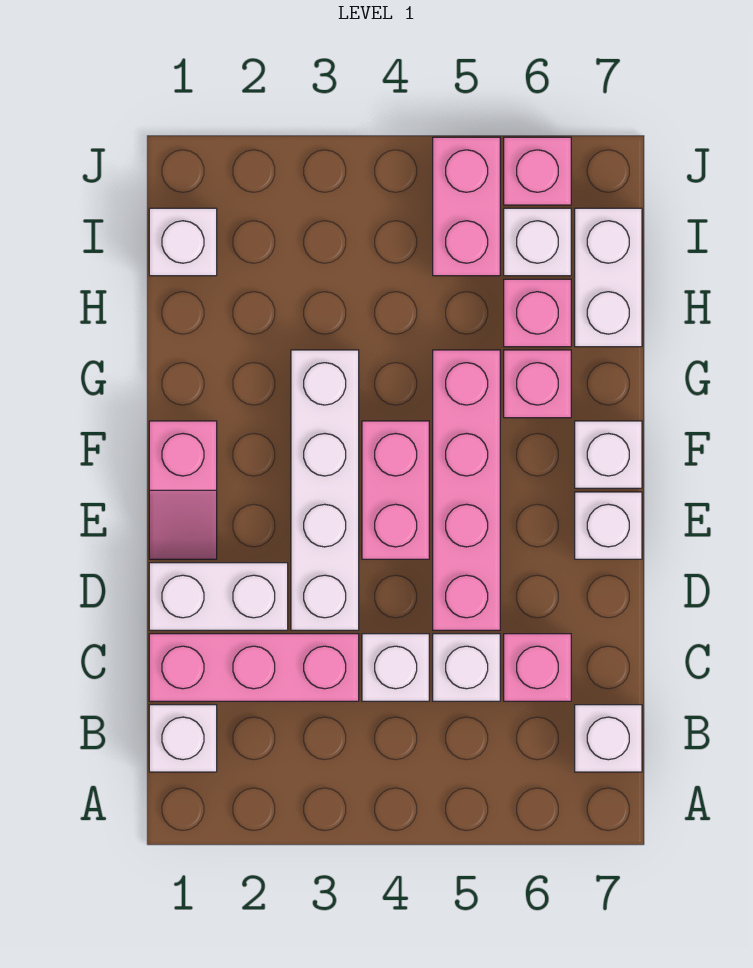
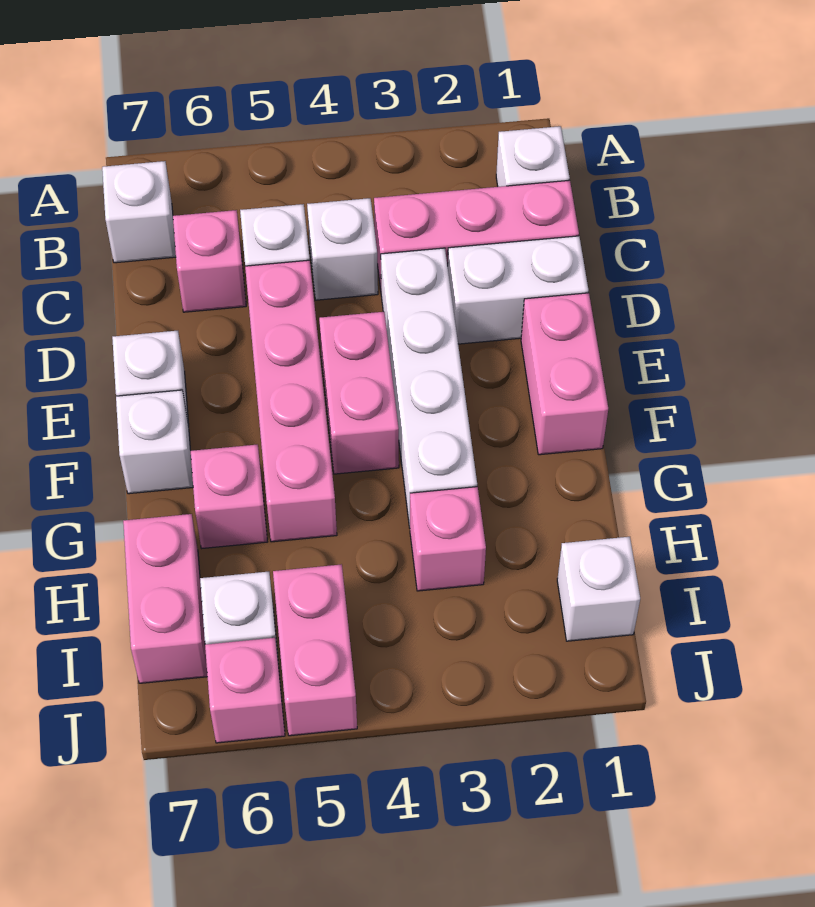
pink 1x2 slope [149,421,217,559] -> pink 1x2 brick [521,293,608,455]
pink 1x1 brick [504,279,571,347] -> pink 1x1 brick moved to [410,487,486,591]
white 1x2 brick [575,208,642,347] -> pink 1x2 brick [123,514,207,683]

